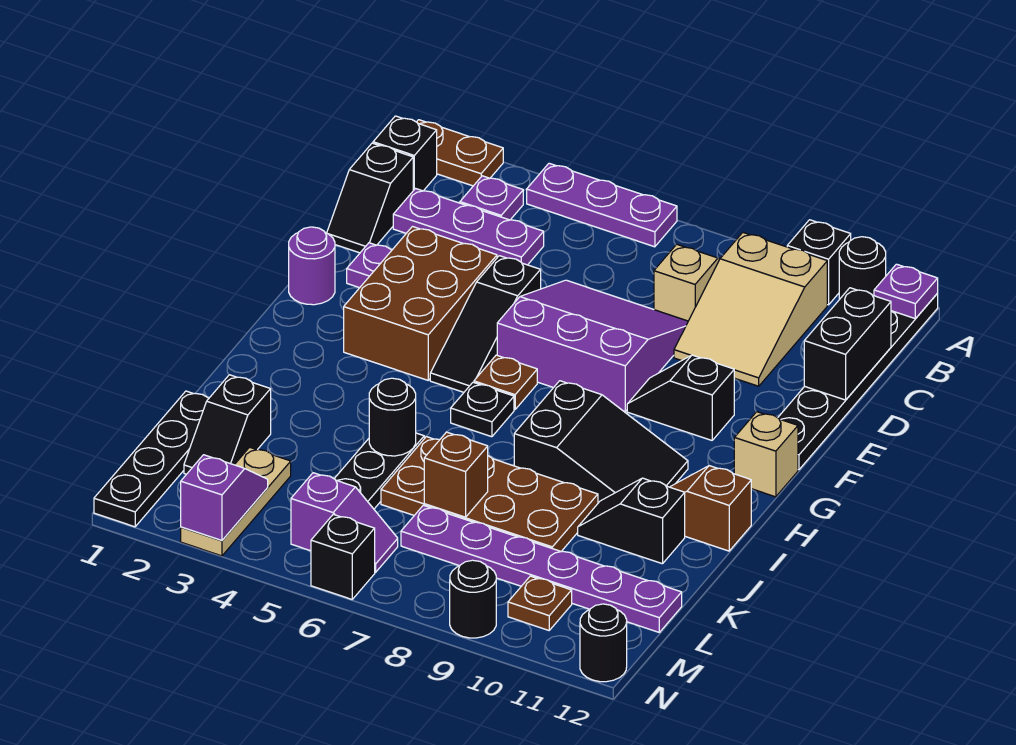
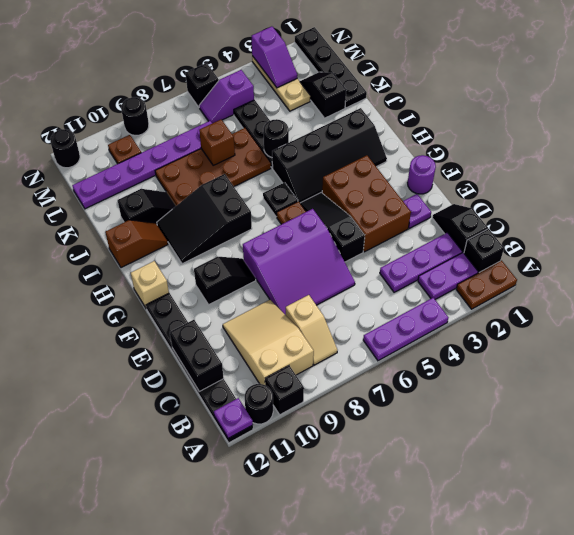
purple 1x1 plate [460,176,523,220] -> purple 1x2 plate [418,253,478,299]
none -> black 2x4 slope [272,108,387,203]

